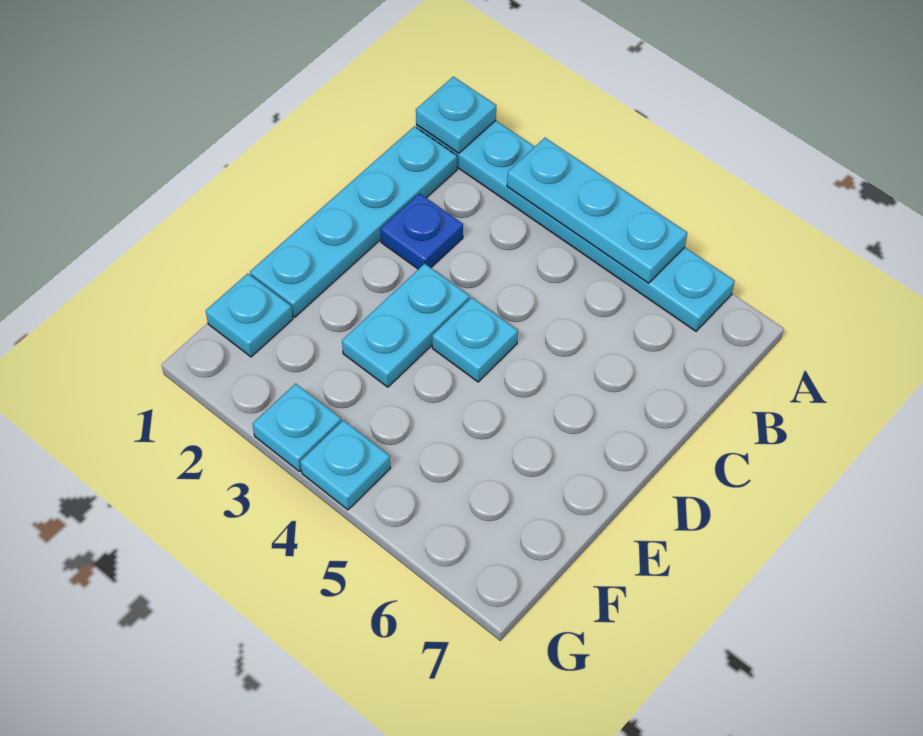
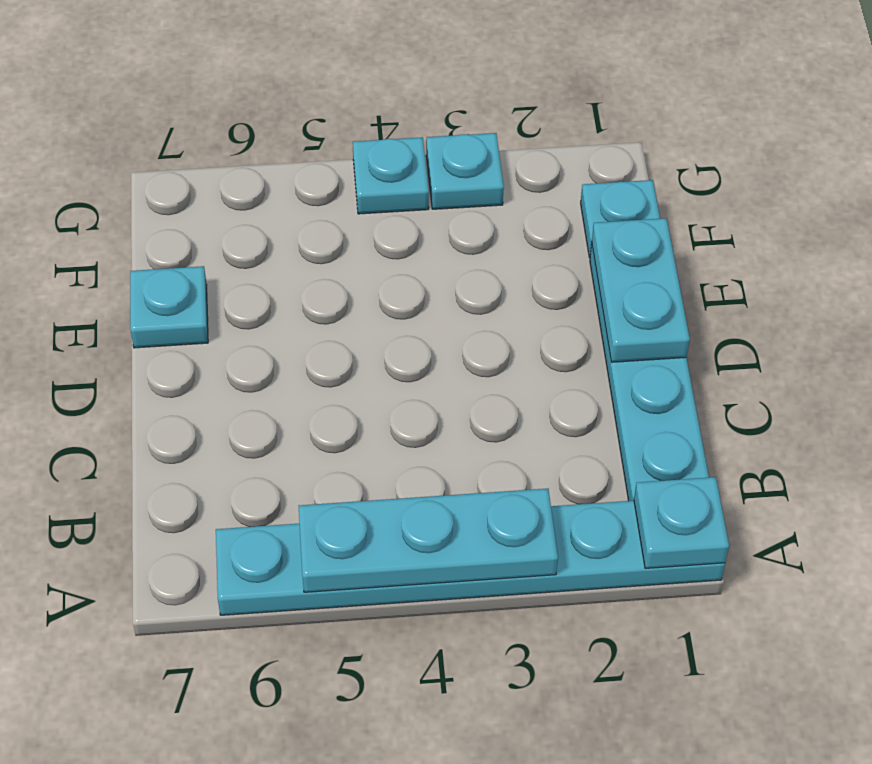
blue 1x1 plate [380,193,463,269] -> none
cyan 1x2 plate [342,264,470,387] -> cyan 1x2 plate moved to [592,218,690,362]
cyan 1x1 plate [432,298,518,382] -> cyan 1x1 plate moved to [130,266,208,348]

